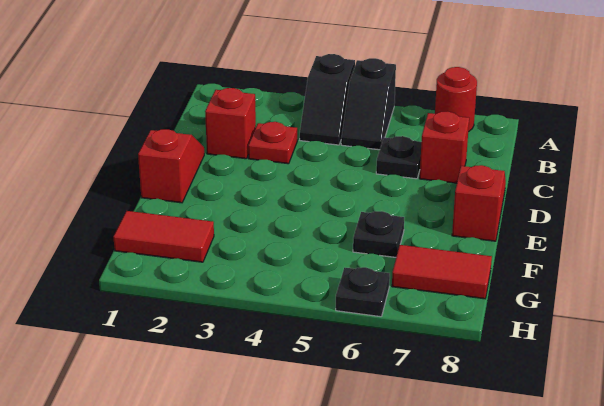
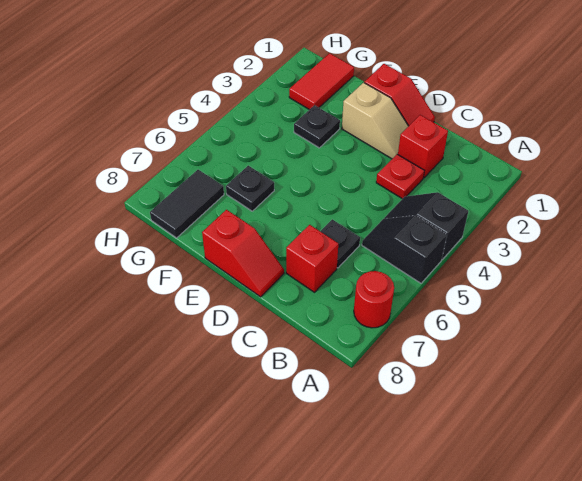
none -> tan 1x2 slope [342,82,408,159]
red 1x2 tile [392,245,492,299] -> black 1x2 tile [150,170,224,238]
black 1x1 plate [336,267,390,317] -> black 1x1 plate moved to [294,105,340,148]

